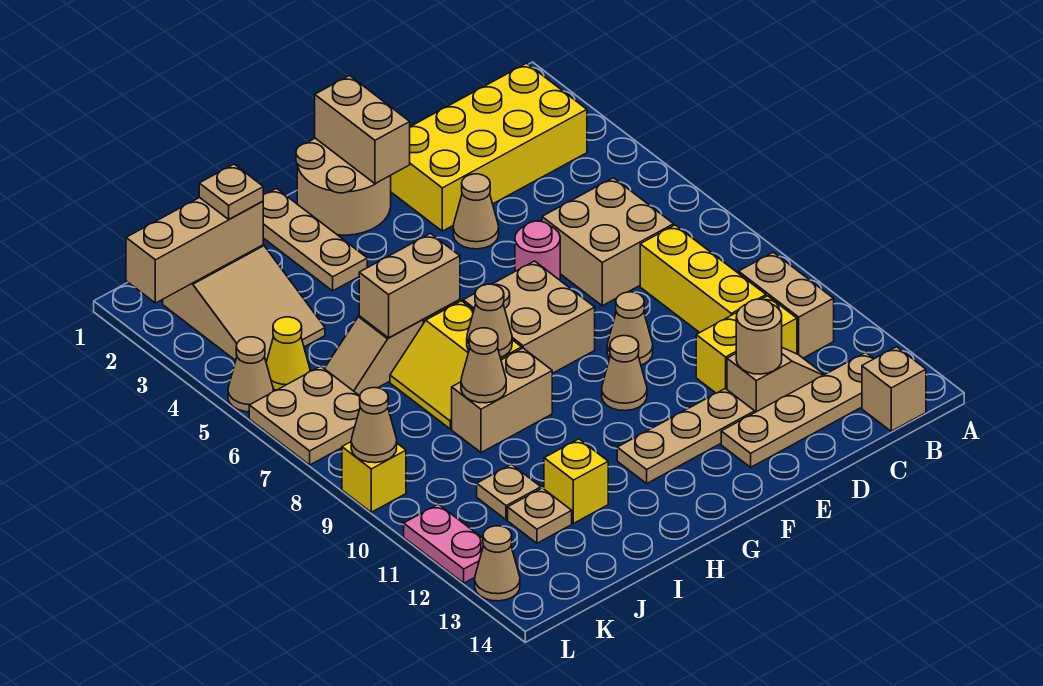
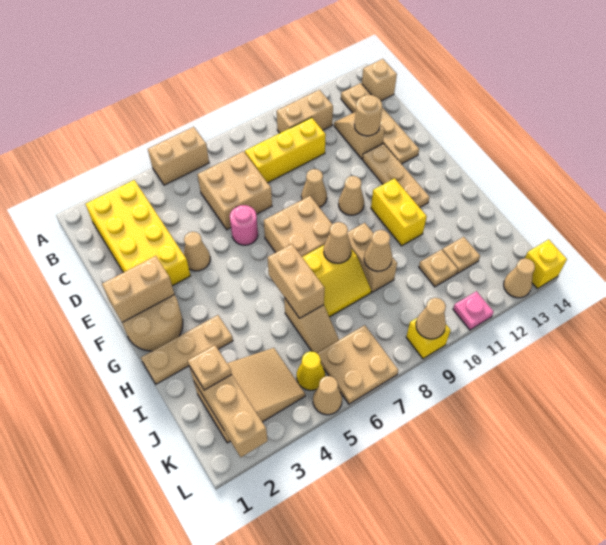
none -> tan 1x2 brick [148,127,209,185]
yellow 1x2 brick [696,296,797,393] -> yellow 1x2 brick moved to [371,178,427,246]
yellow 1x1 brick [544,439,608,523] -> yellow 1x1 brick moved to [525,240,567,289]
pink 1x2 plate [404,504,484,583] -> pink 1x1 plate [453,291,494,330]

